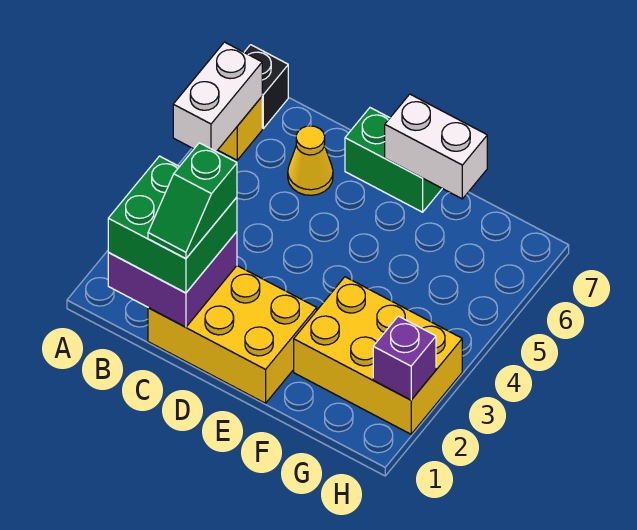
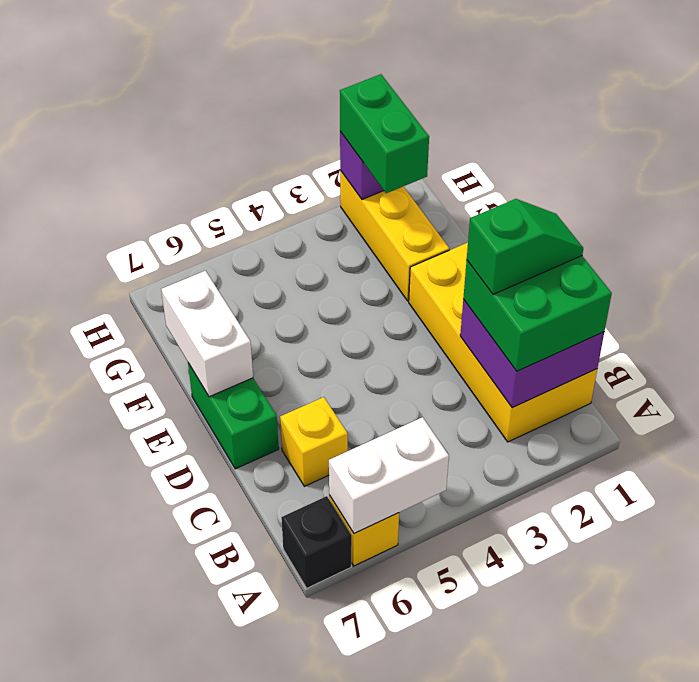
yellow 2x3 brick [148,266,317,403] -> yellow 2x4 brick [409,243,597,442]
yellow 1x1 cone [288,126,333,195] -> yellow 1x1 brick [280,397,348,486]
yellow 2x3 brick [294,277,462,434] -> yellow 1x3 brick [340,171,449,301]
none -> green 1x2 brick [340,74,429,193]

